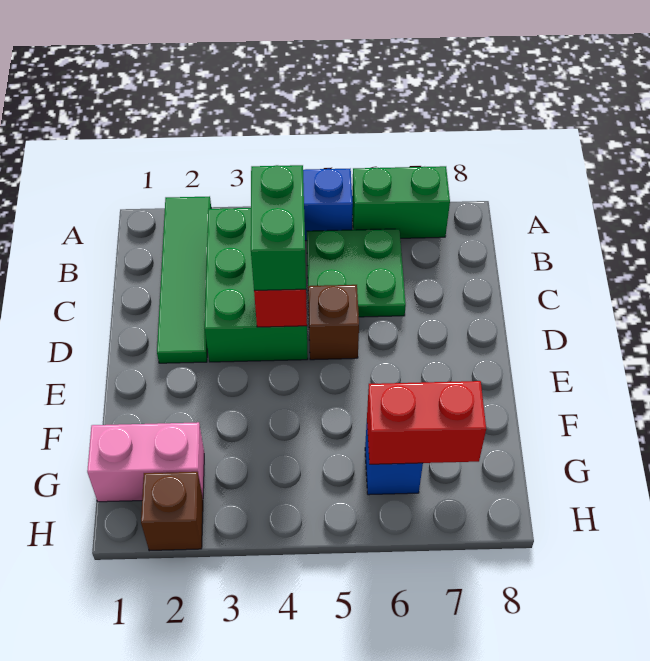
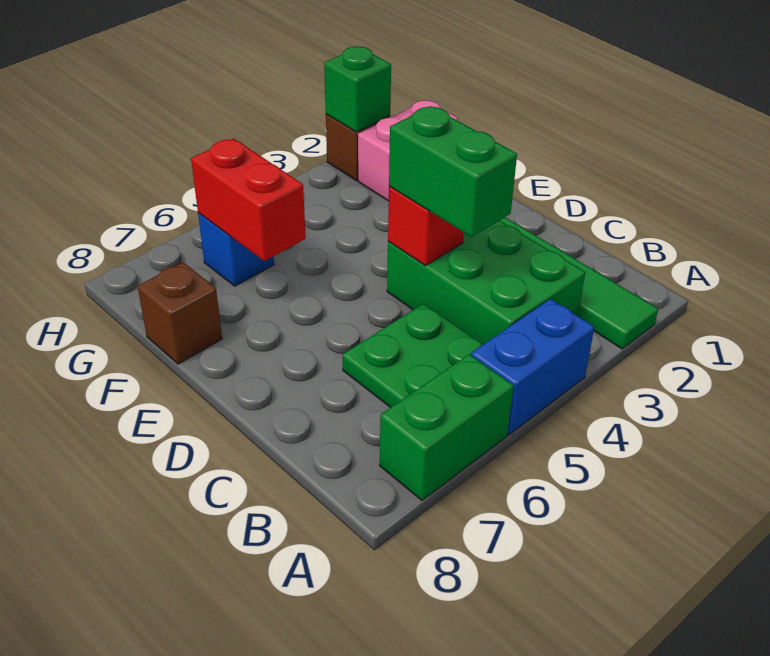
brown 1x1 brick [308,285,359,360] -> brown 1x1 brick moved to [138,262,222,364]
red 1x2 brick [367,381,486,464] -> red 1x2 brick turned to [191,138,306,261]
none -> green 1x1 brick [324,46,391,132]

